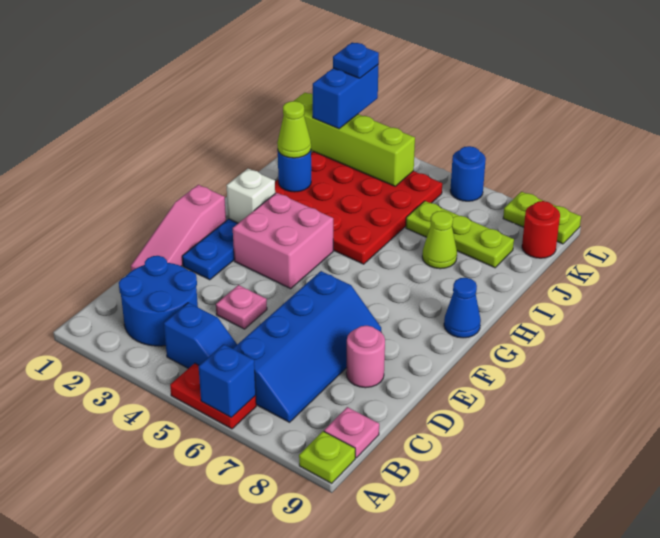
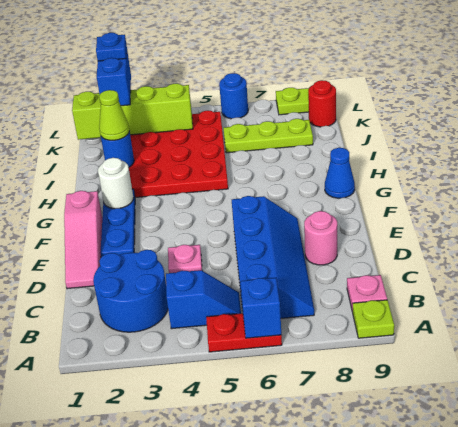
pink 2x2 brick [233,193,333,289] -> none
white 1x1 brick [226,169,275,223] -> white 1x1 round brick [98,158,134,209]
lime 1x1 cone [422,211,457,269] -> none

